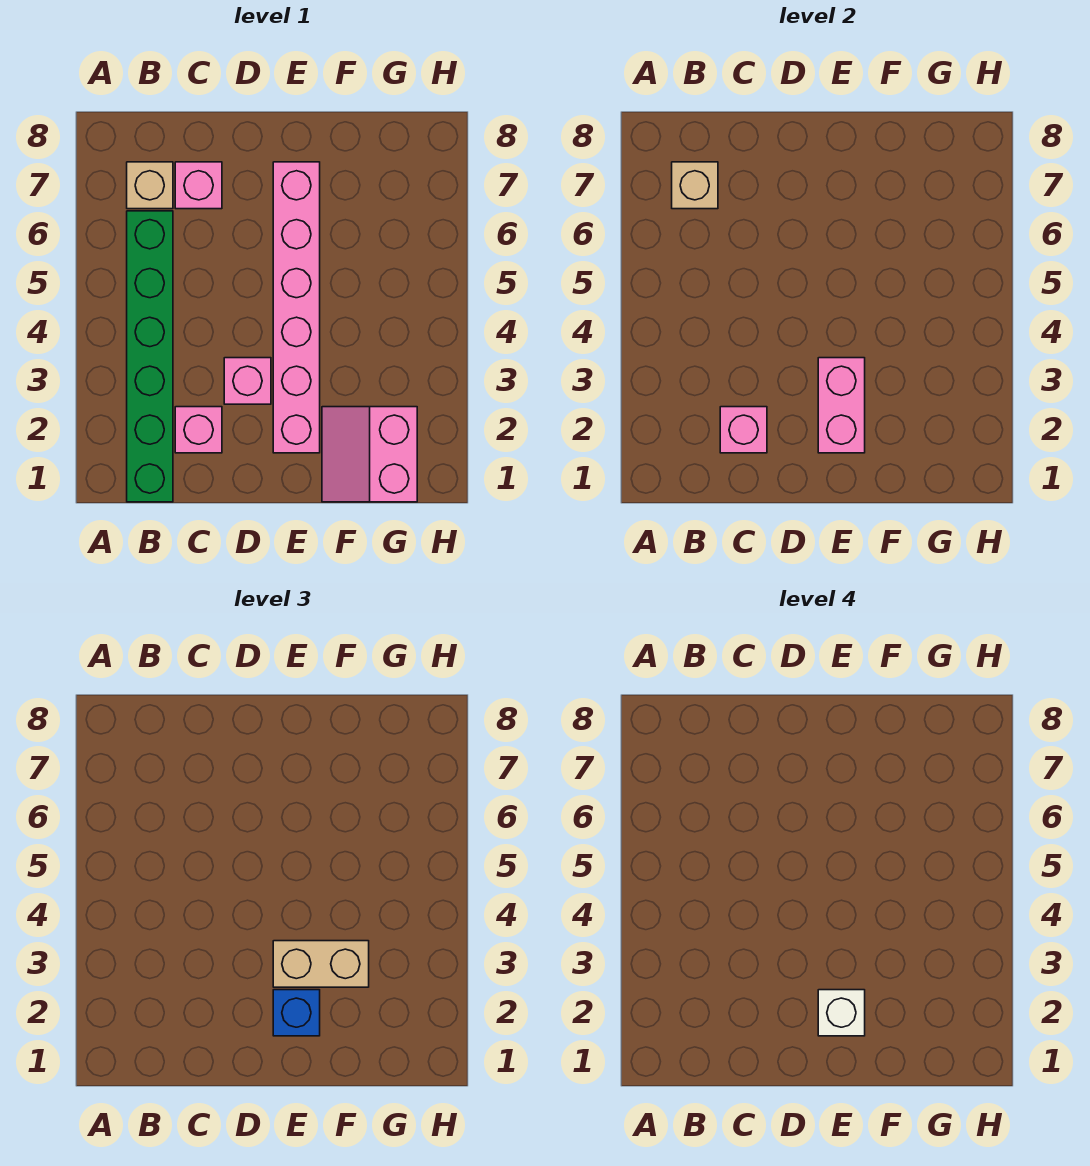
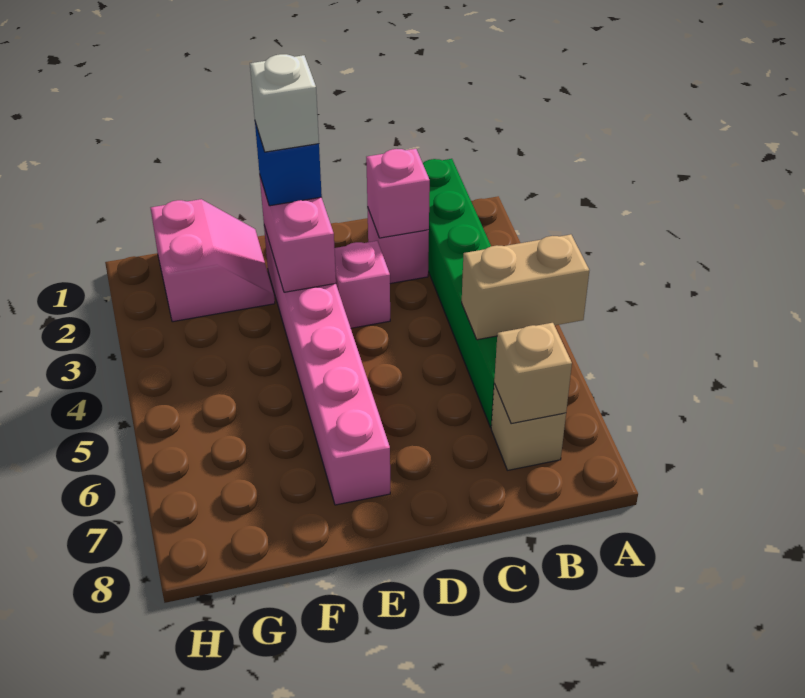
pink 1x1 brick [175,162,222,209] -> none
tan 1x2 brick [273,941,369,987] -> tan 1x2 brick moved to [462,234,589,340]

